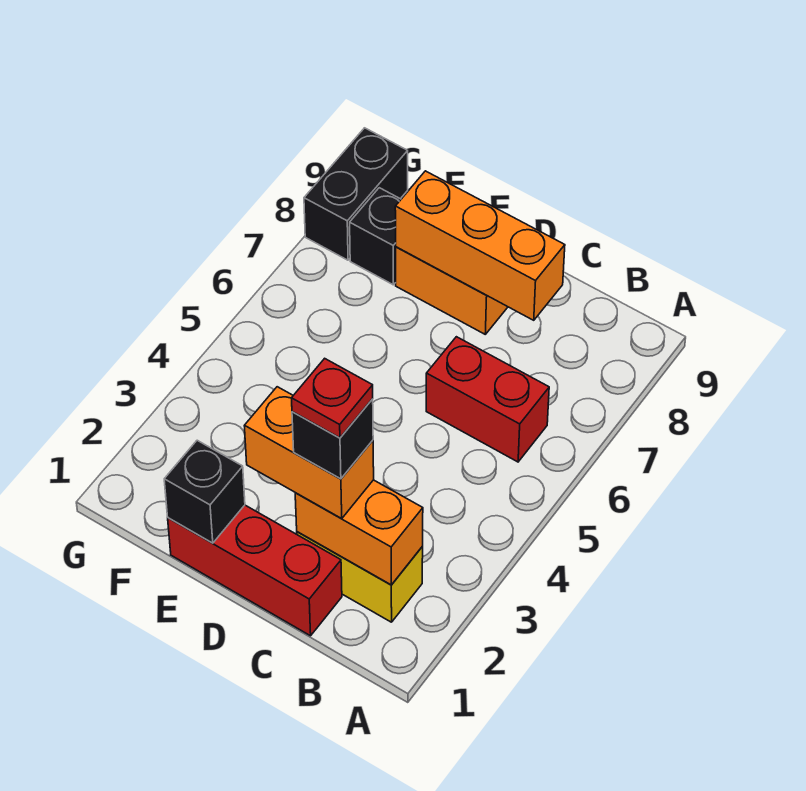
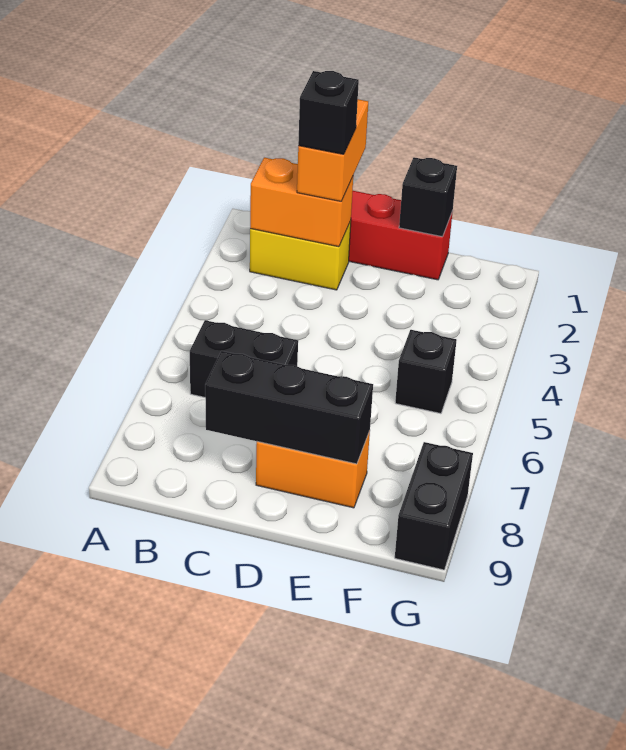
red 1x2 brick [426,337,549,462] -> black 1x2 brick [190,320,298,397]
orange 1x2 brick [244,387,374,519] -> orange 1x2 brick turned to [297,99,368,201]
red 1x1 plate [292,358,373,438] -> none
orange 1x3 brick [395,171,565,320] -> black 1x3 brick [205,351,373,464]
black 1x1 brick [350,188,401,285] -> black 1x1 brick moved to [395,330,456,414]

